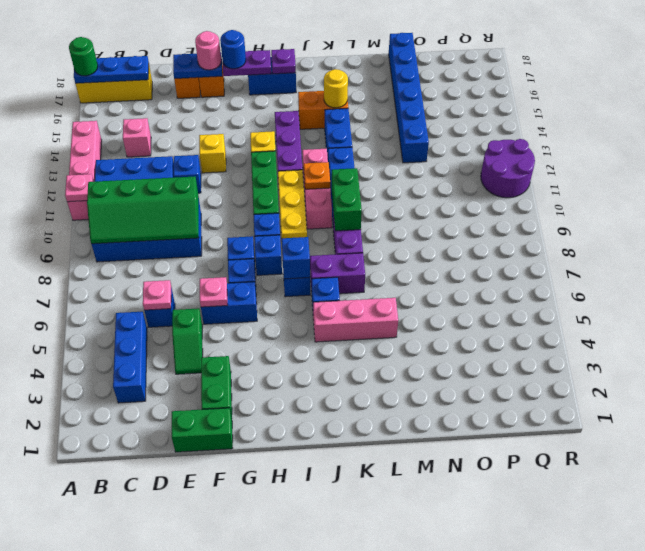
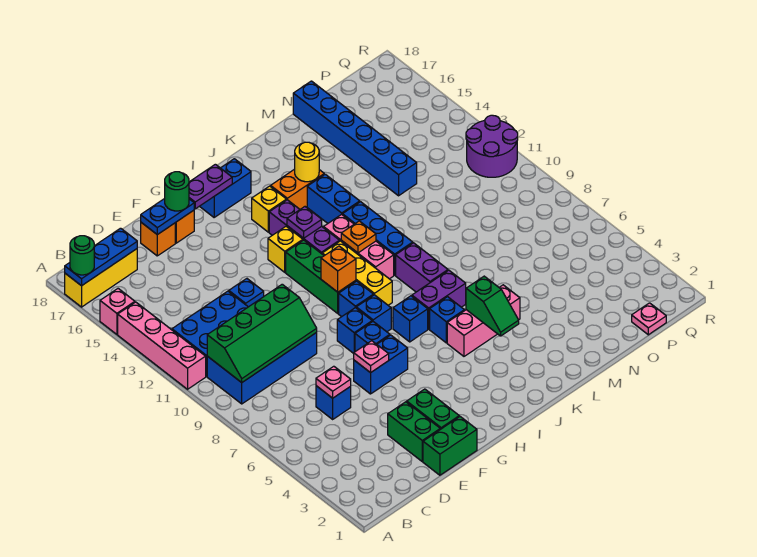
pink 1x1 plate [65,174,93,202] -> pink 1x1 plate moved to [632,303,666,335]
blue 1x3 brick [113,312,147,403] -> none
pink 1x1 brick [123,118,151,157] -> pink 1x1 brick moved to [100,289,135,334]
green 1x2 slope [172,308,203,374] -> green 1x2 slope moved to [466,276,519,336]
yellow 1x1 brick [199,134,226,173] -> yellow 1x1 brick moved to [252,186,286,232]
pink 1x1 round brick [195,31,221,70] -> green 1x1 round brick [165,172,189,211]
blue 1x1 round brick [220,30,246,69] -> none
none -> orange 1x1 brick [321,246,356,292]
blue 1x1 brick [282,237,310,279] -> none
purple 1x1 plate [271,49,296,74] -> purple 1x1 plate moved to [287,207,322,238]
green 1x2 brick [332,168,362,231] -> green 1x2 brick moved to [388,402,440,461]

